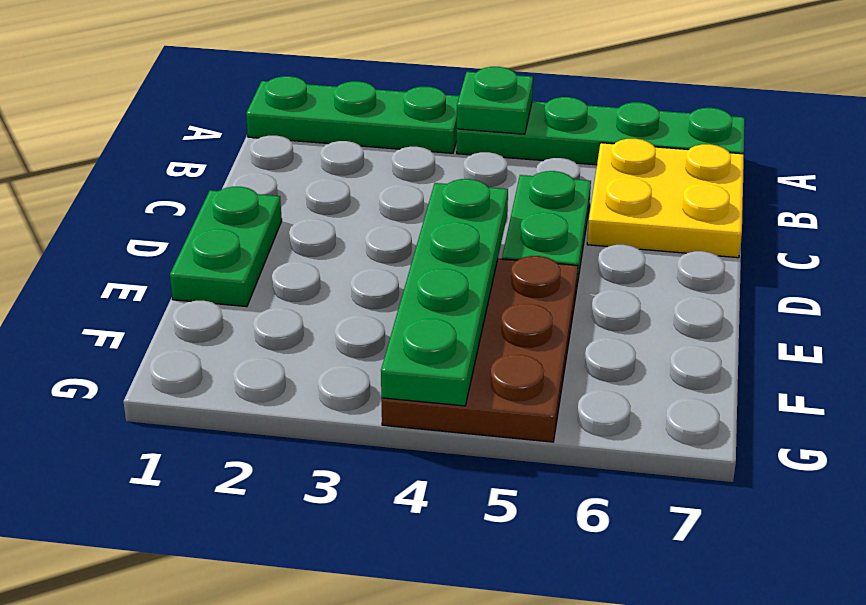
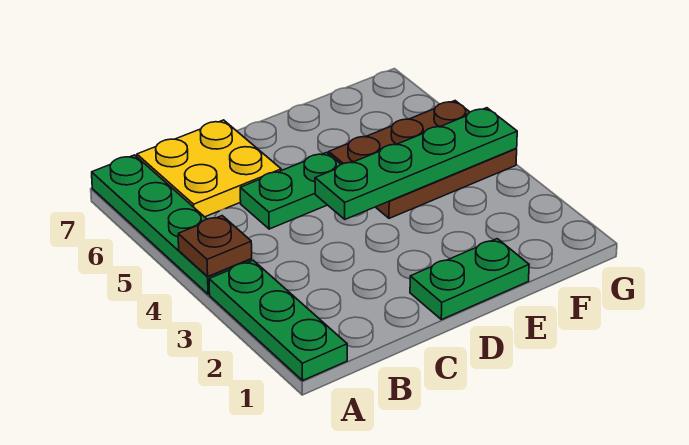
green 1x1 plate [457,67,533,134] -> brown 1x1 plate [178,216,252,276]

